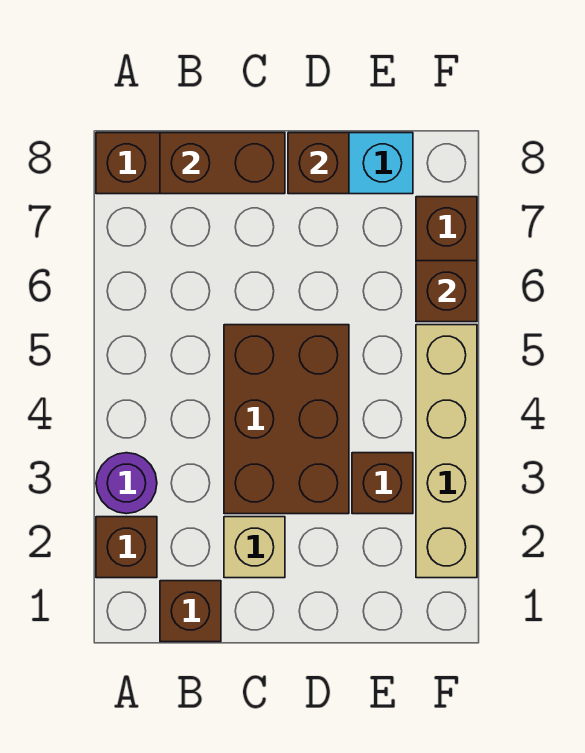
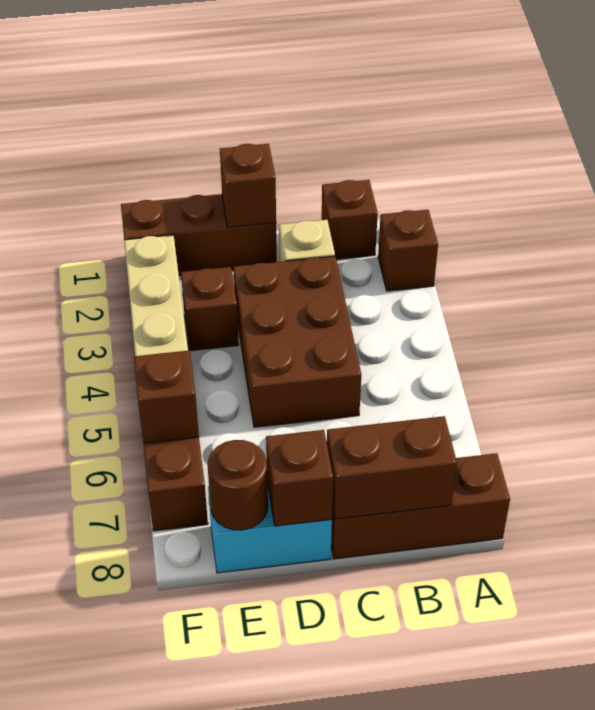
purple 1x1 round brick [96,453,157,514] -> none
none -> brown 1x3 brick [121,194,277,275]
none -> brown 1x1 brick [220,144,276,227]
none -> brown 1x1 round brick [208,440,268,530]

